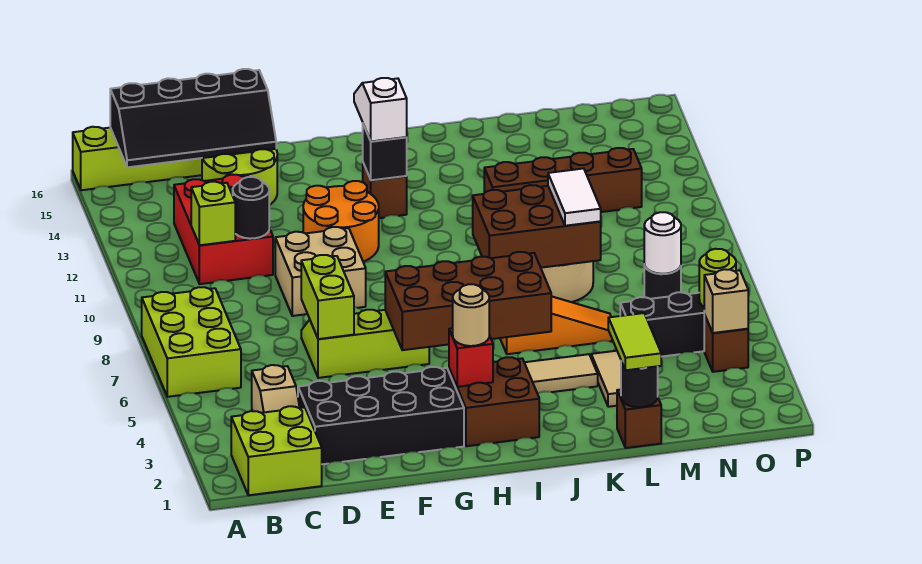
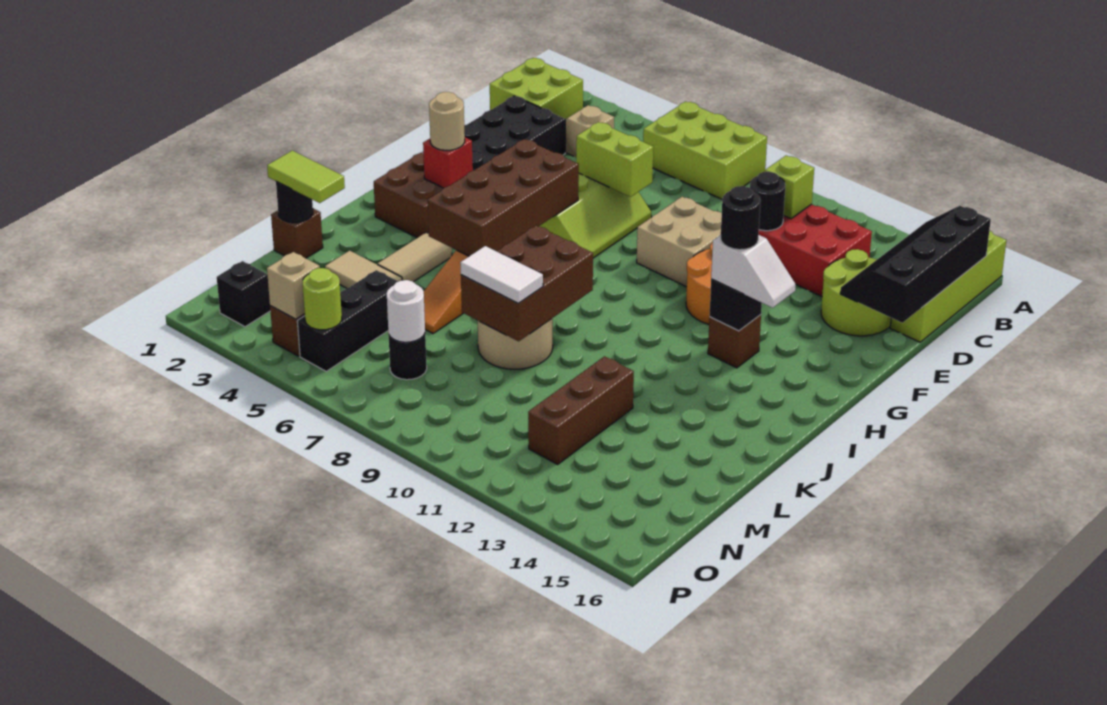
none -> black 1x1 round brick [721,186,761,250]
brown 1x4 brick [484,148,642,212] -> brown 1x3 brick [528,356,634,464]
none -> black 1x1 brick [217,261,270,327]

